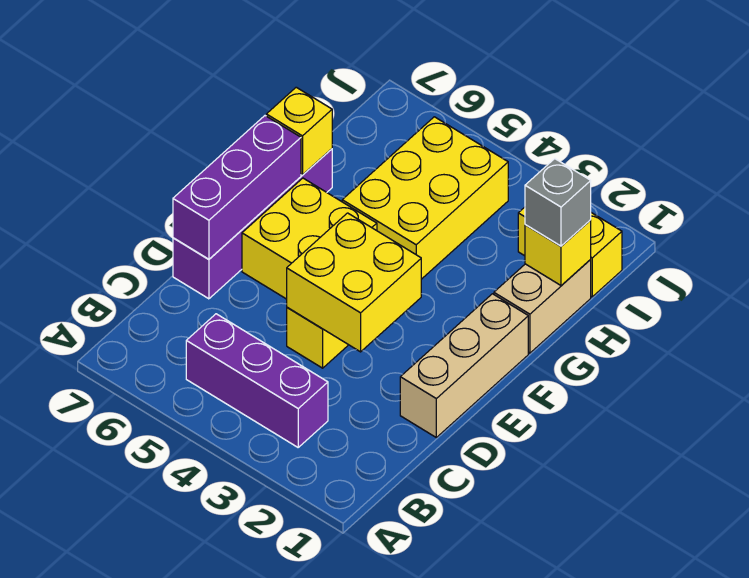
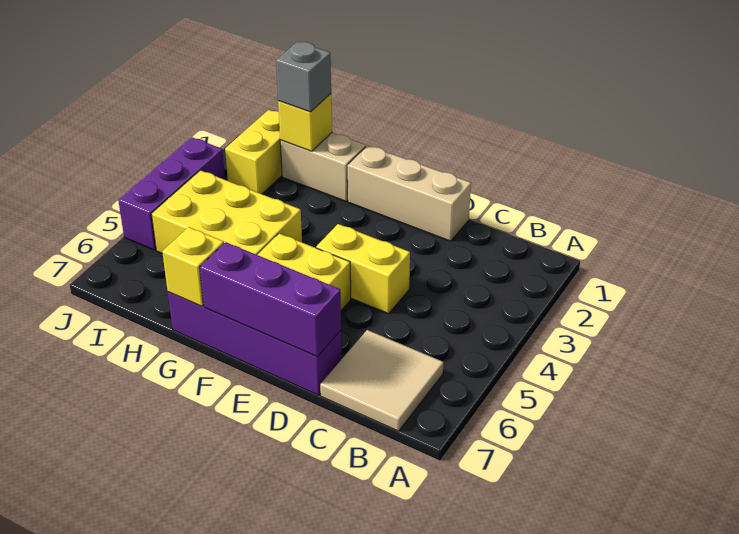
purple 1x3 brick [186,314,328,447] -> purple 1x3 brick moved to [118,137,225,250]
none -> tan 2x2 tile [320,330,444,431]
yellow 2x2 brick [287,213,421,352] -> none

